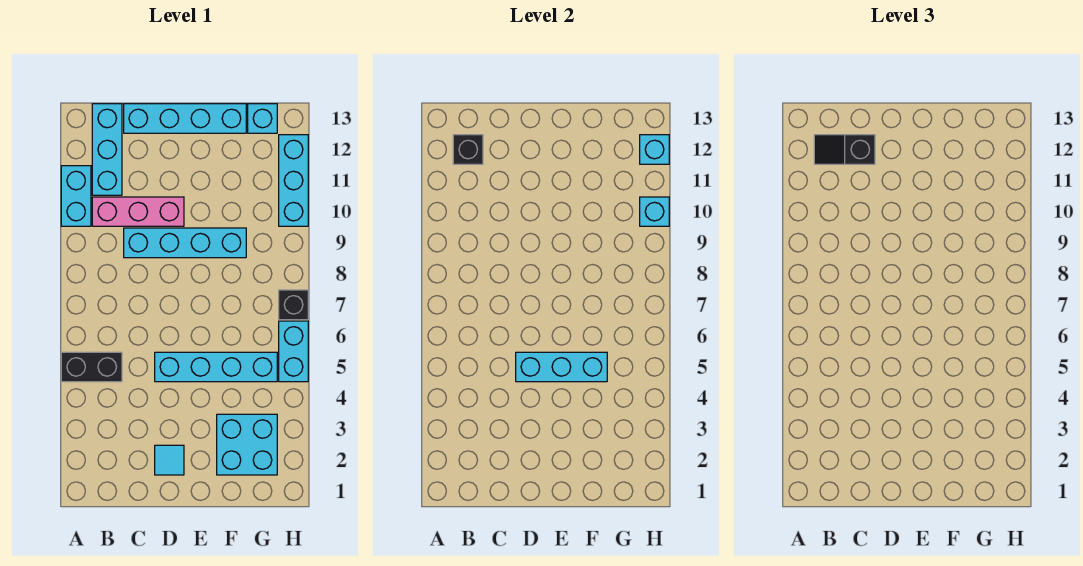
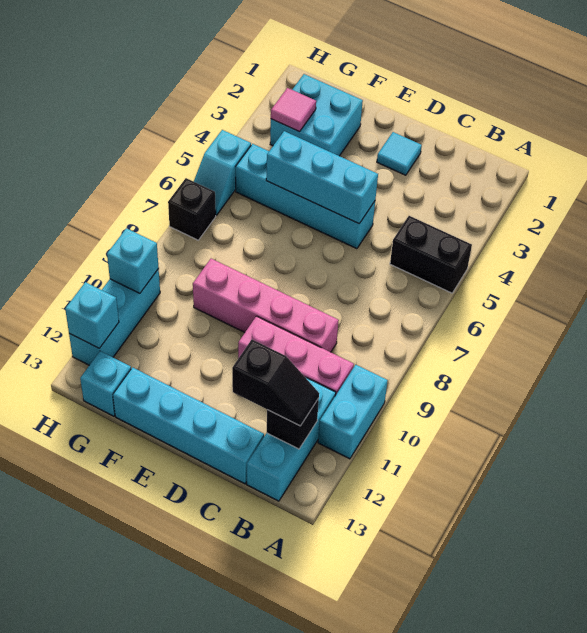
cyan 1x4 brick [124,228,246,258] -> pink 1x4 brick [193,259,339,352]
none -> pink 1x1 tile [271,88,316,132]
cyan 1x2 brick [279,321,308,382] -> cyan 1x2 slope [194,130,251,215]

